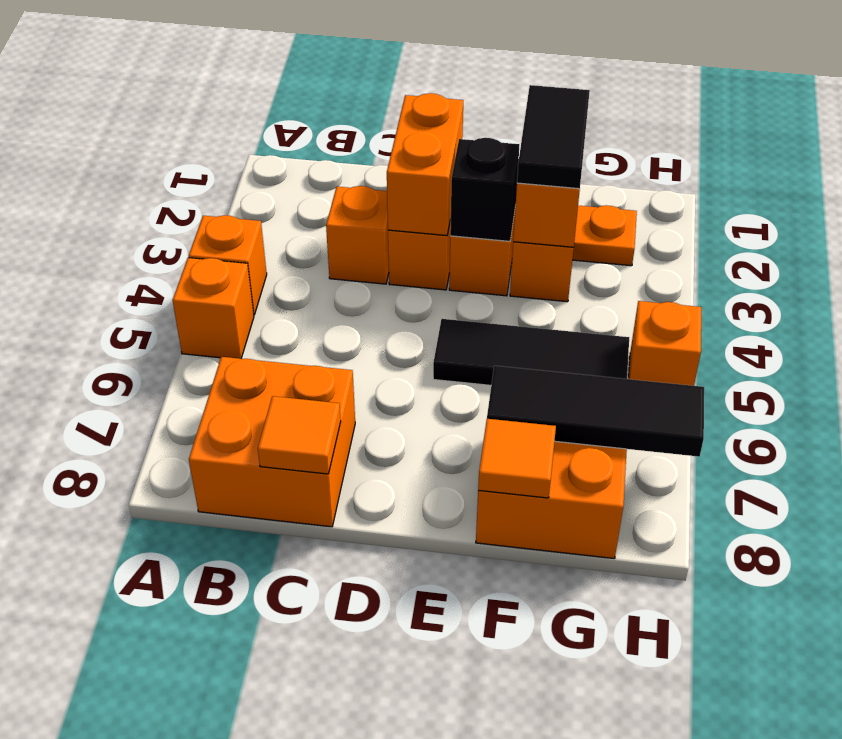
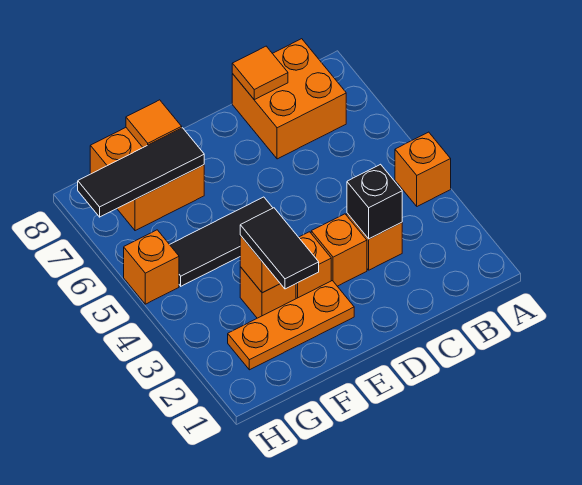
orange 1x1 brick [173,258,254,359] -> none
orange 1x2 brick [387,93,463,236] -> none
black 1x1 brick [450,138,520,241] -> black 1x1 brick moved to [347,164,402,239]

